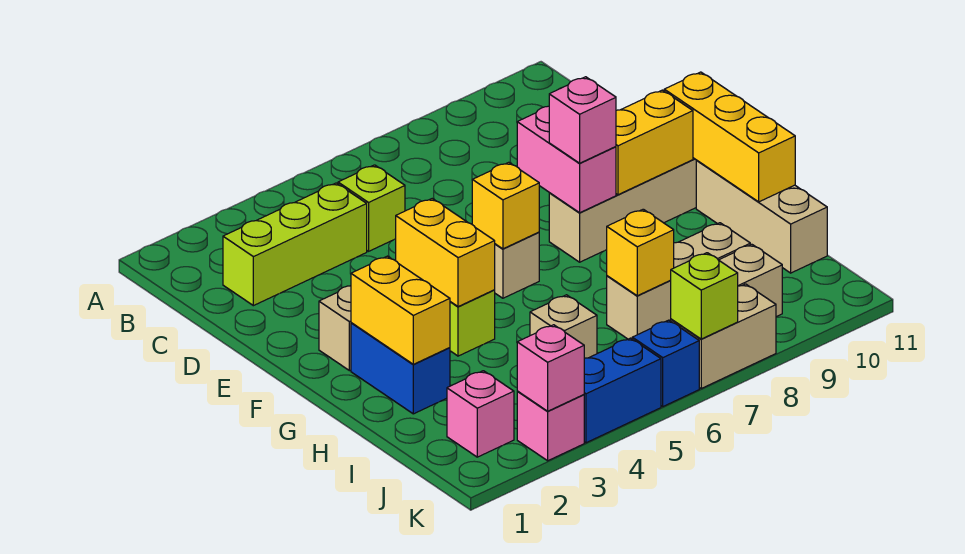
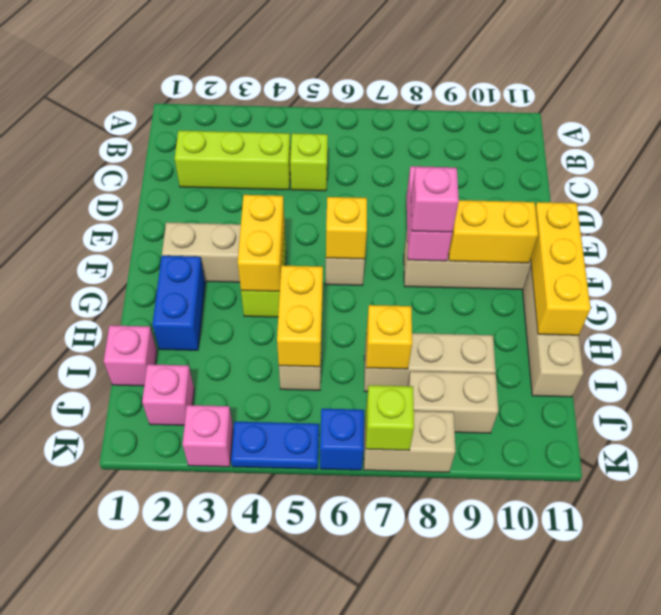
yellow 1x2 brick [351,256,450,364] -> yellow 1x2 brick moved to [277,266,323,367]
pink 1x1 brick [517,325,584,411] -> pink 1x1 brick moved to [104,325,157,386]
blue 1x2 brick [584,338,661,443] -> blue 1x2 plate [231,422,319,469]

